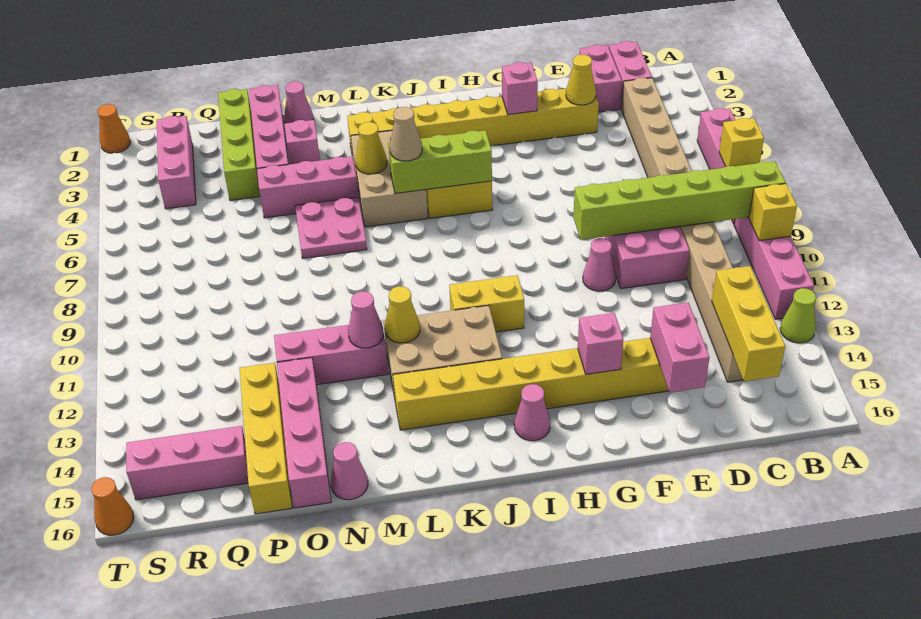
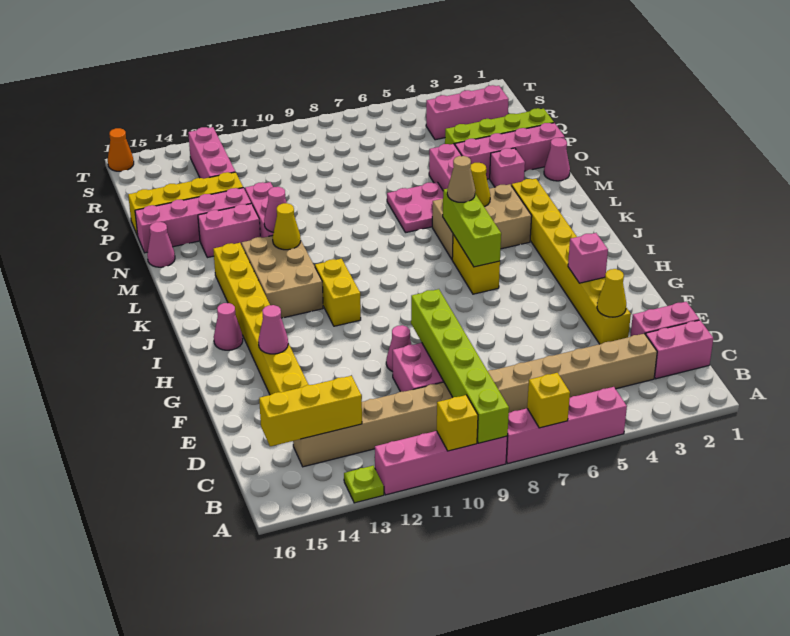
lime 1x1 cone [780,288,816,343] -> lime 1x1 plate [344,466,384,503]
pink 1x2 brick [650,303,710,392] -> pink 1x2 brick moved to [198,204,260,258]
pink 1x1 brick [578,313,623,374] -> pink 1x1 cone [258,305,288,354]
pink 1x3 brick [126,426,248,500] -> pink 1x3 brick moved to [188,127,235,179]
orange 1x1 cone [97,104,130,153] -> none

